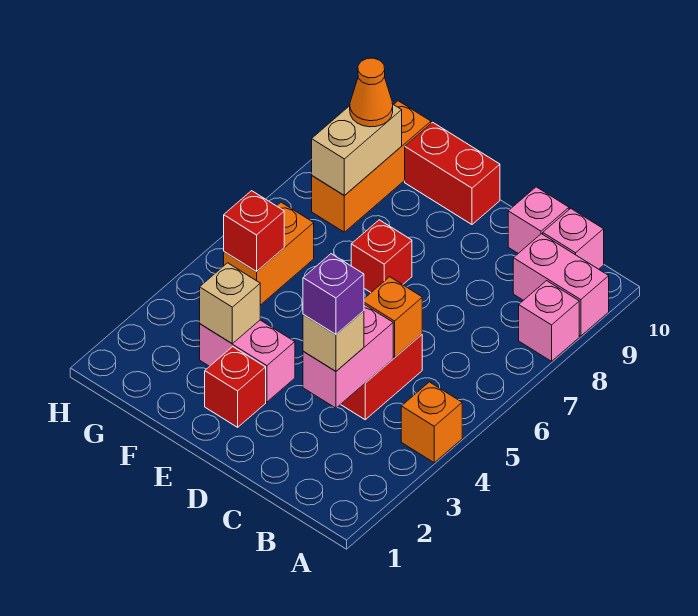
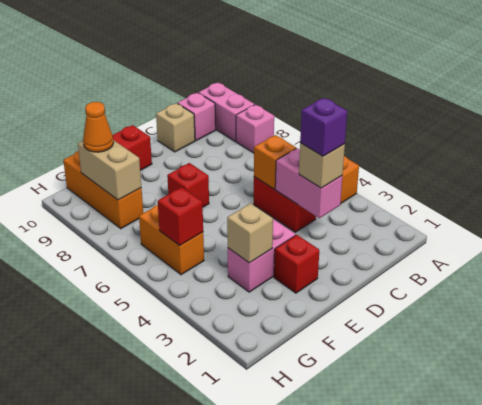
pink 1x2 brick [513,234,609,336] -> pink 1x2 brick turned to [199,83,255,141]
pink 1x1 brick [508,187,569,253] -> tan 1x1 brick [156,103,195,152]

